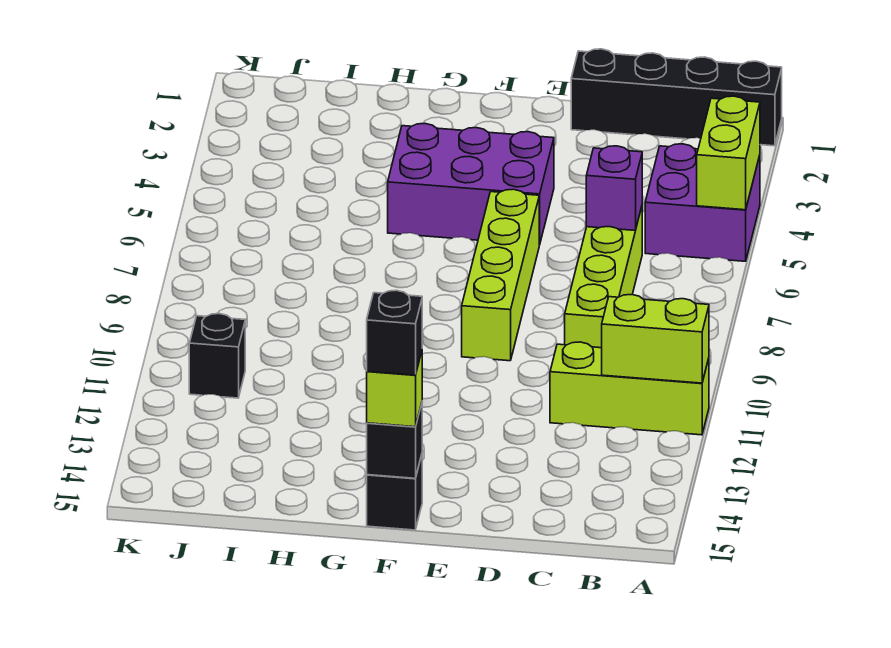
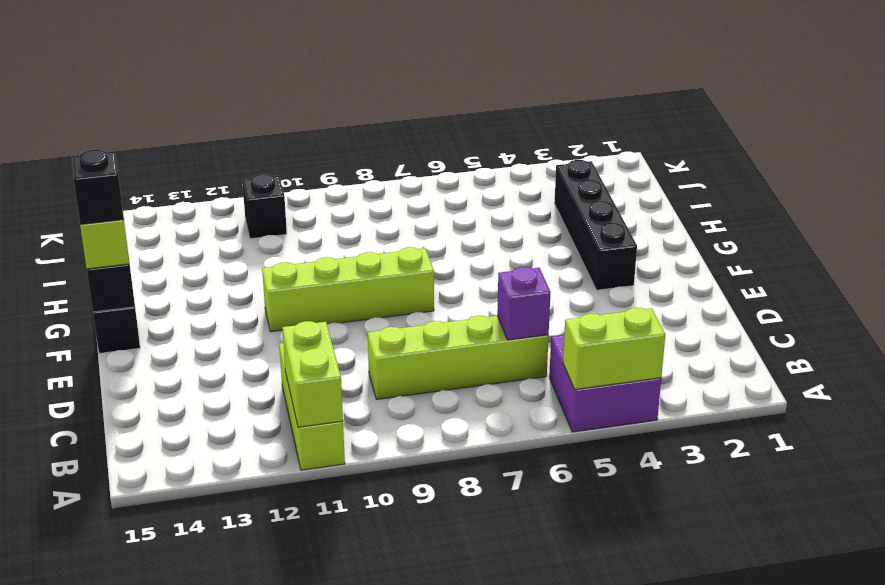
black 1x4 brick [571,49,782,146] -> black 1x4 brick moved to [554,160,637,290]
purple 2x3 brick [388,124,554,245] -> none
lime 1x4 brick [462,189,539,361] -> lime 1x4 brick moved to [262,247,434,332]

